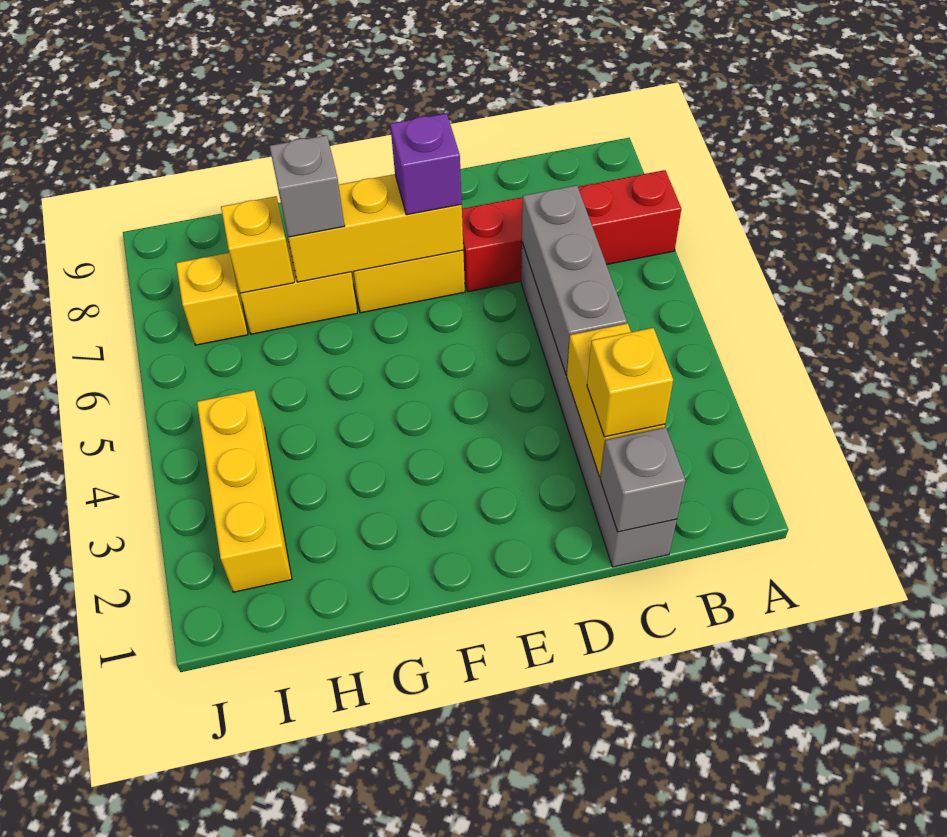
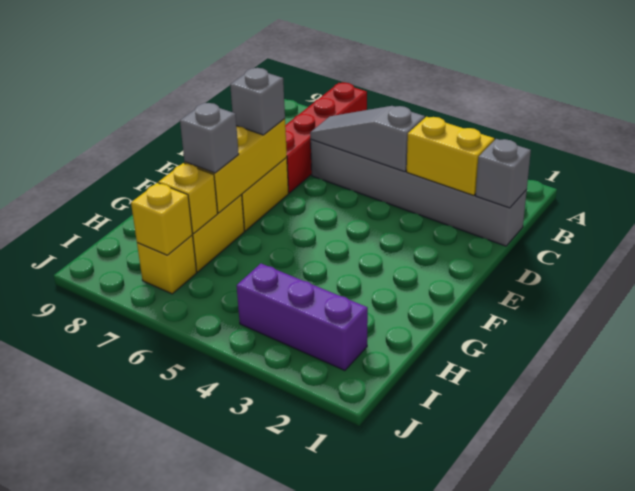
yellow 1x1 brick [587,328,673,437] -> yellow 1x1 brick moved to [131,183,193,255]
grey 1x3 brick [522,185,627,375] -> grey 1x3 slope [310,106,425,172]
purple 1x1 brick [390,114,462,215] -> grey 1x1 brick [230,68,285,135]
yellow 1x3 brick [197,390,292,592] -> purple 1x3 brick [237,264,368,371]

